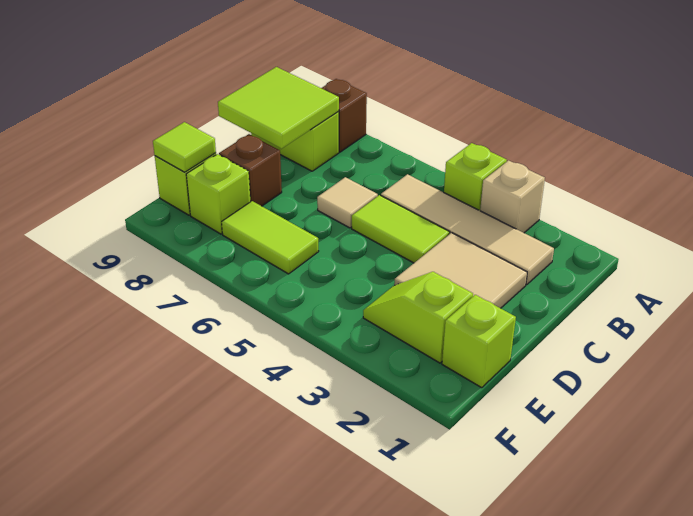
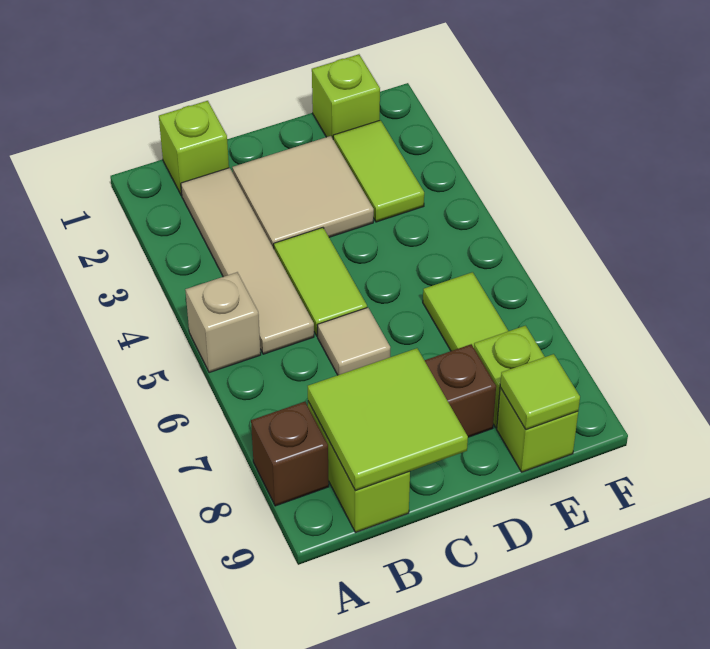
tan 1x1 brick [480,160,545,233] -> tan 1x1 brick moved to [185,272,261,373]
lime 1x1 brick [444,143,507,211] -> lime 1x1 brick moved to [159,101,229,195]
lime 1x2 slope [363,272,473,363] -> lime 1x2 tile [333,120,424,222]

